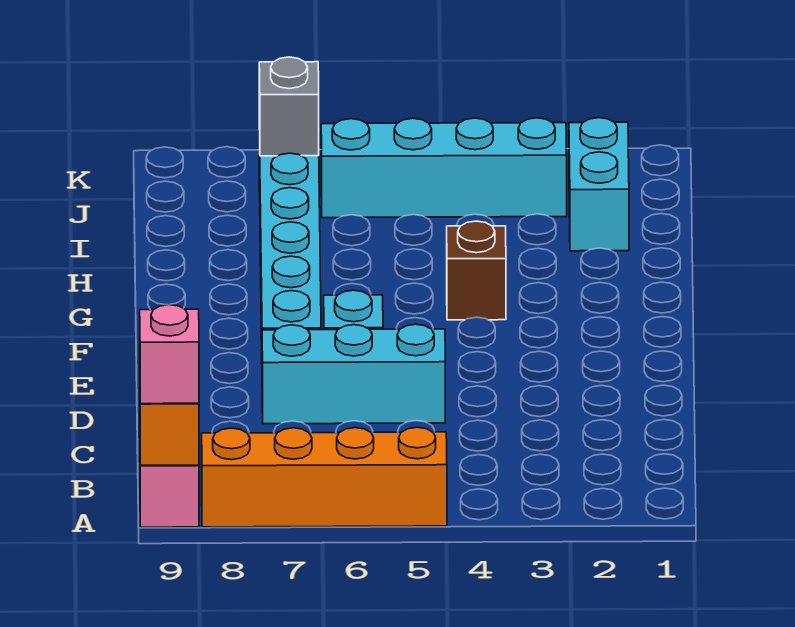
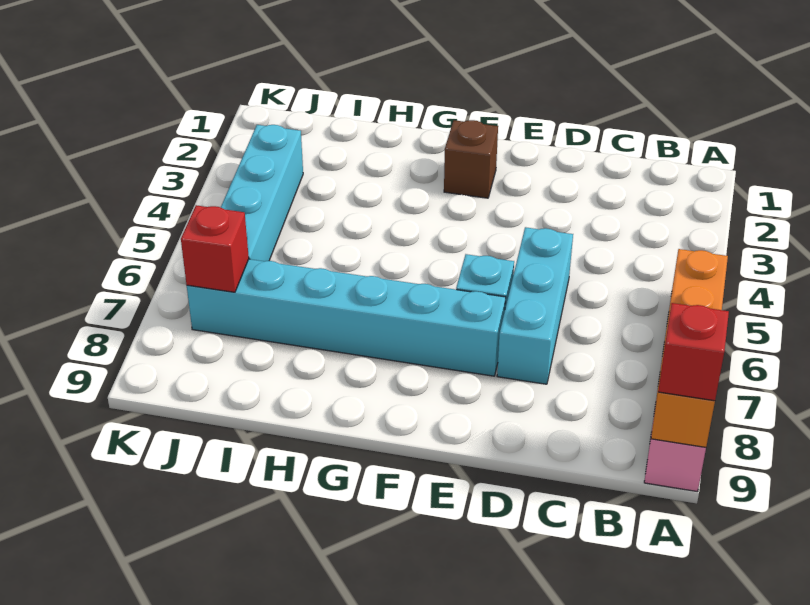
pink 1x1 brick [140,305,199,404] -> red 1x1 brick [658,303,729,401]
brown 1x1 brick [447,221,506,320] -> brown 1x1 brick moved to [444,120,498,198]
cyan 1x2 brick [569,118,629,251] -> none
grey 1x1 brick [259,57,319,156] -> red 1x1 brick [181,205,249,292]

